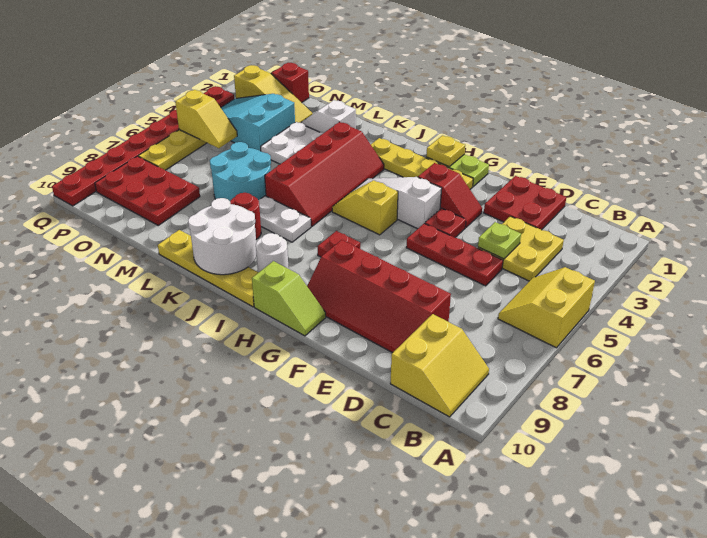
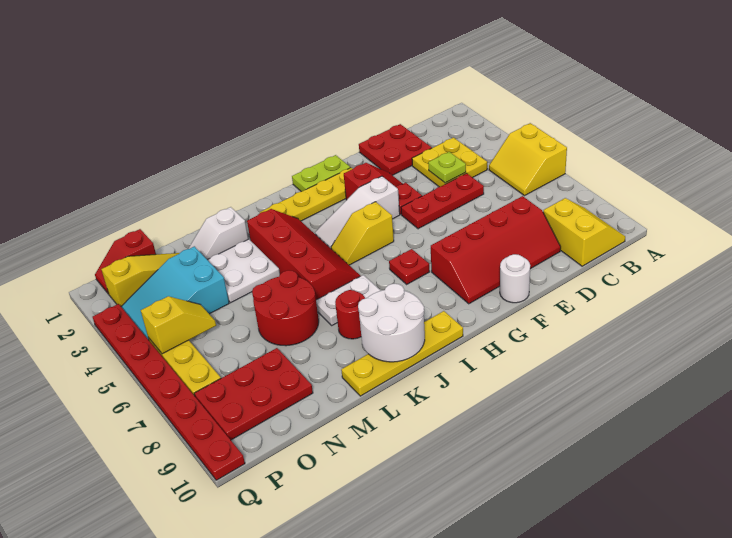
lime 1x2 slope [252,261,326,336] -> none
yellow 1x1 plate [426,135,465,167] -> none
white 1x1 round brick [256,233,289,272] -> white 1x1 round brick moved to [500,254,530,303]
cyan 2x2 round brick [210,142,271,201] -> red 2x2 round brick [252,270,319,346]

